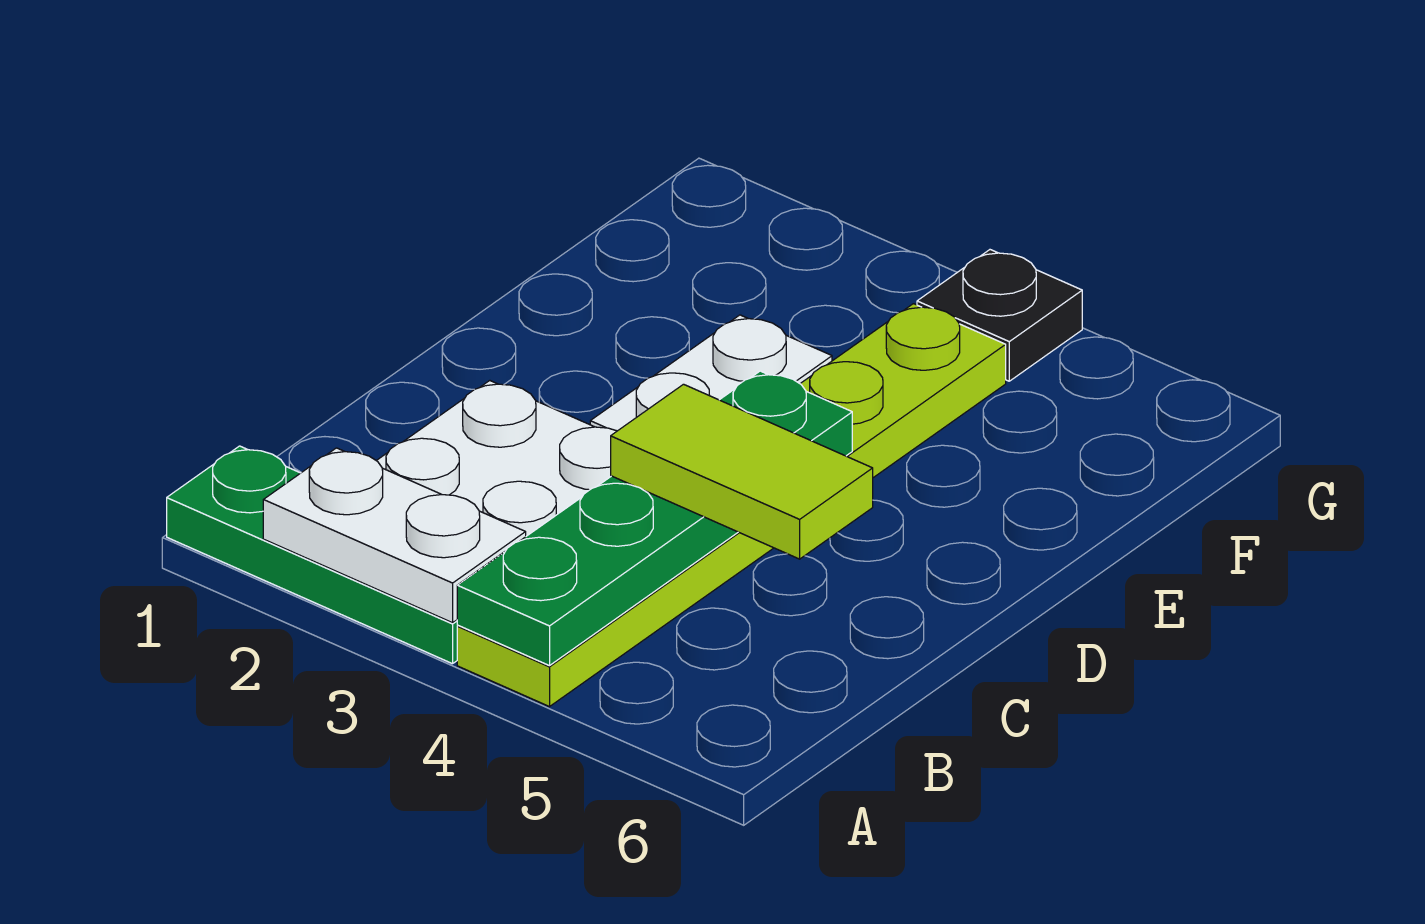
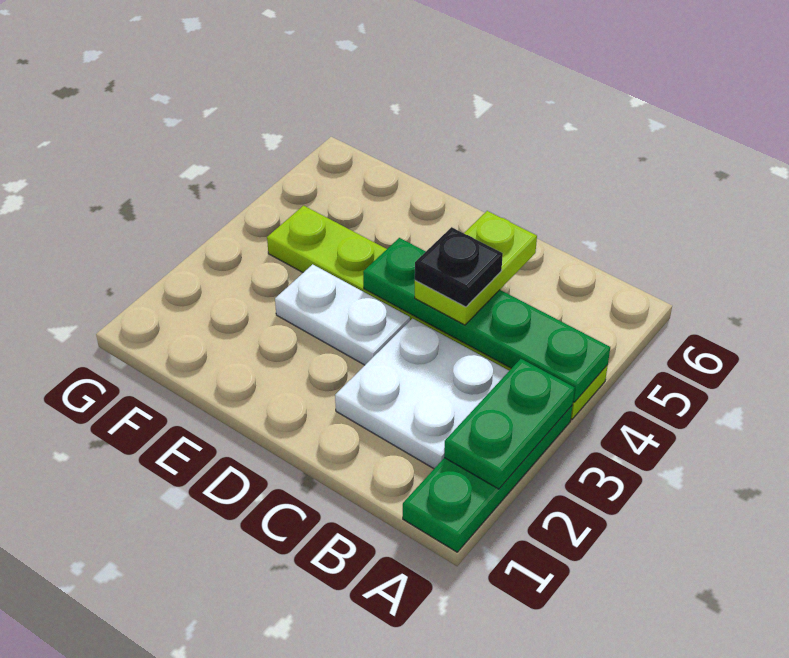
white 1x2 plate [263,448,526,623] -> green 1x2 plate [444,359,575,489]
lime 1x2 tile [611,384,873,559] -> lime 1x2 plate [415,211,537,325]
black 1x1 plate [917,250,1082,381] -> black 1x1 plate moved to [415,227,503,307]

